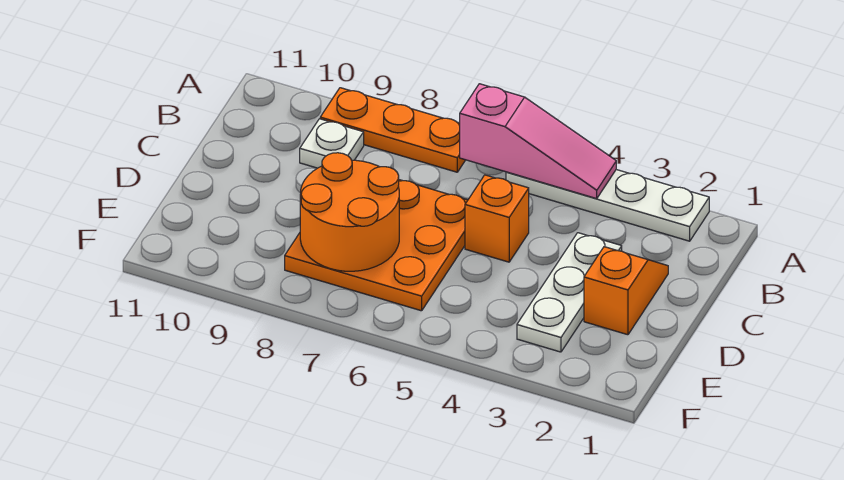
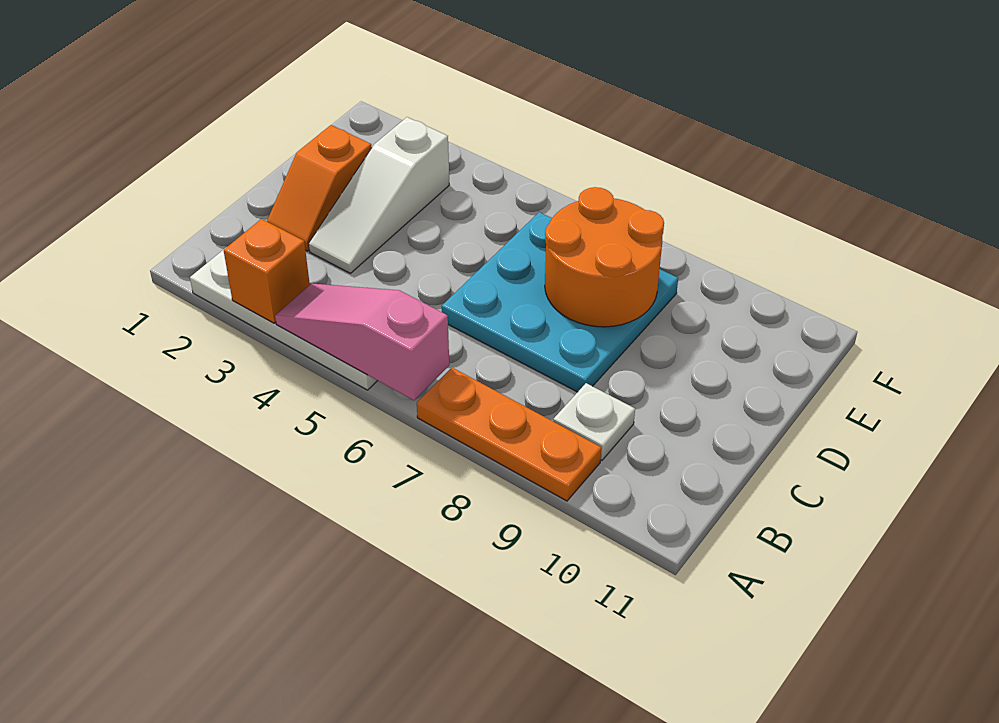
white 1x3 plate [517,233,622,352] -> white 1x3 slope [309,117,449,273]
orange 1x1 brick [465,175,529,262] -> orange 1x1 brick moved to [224,219,310,323]
orange 3x3 plate [285,180,468,311] -> cyan 3x3 plate [442,212,678,392]

